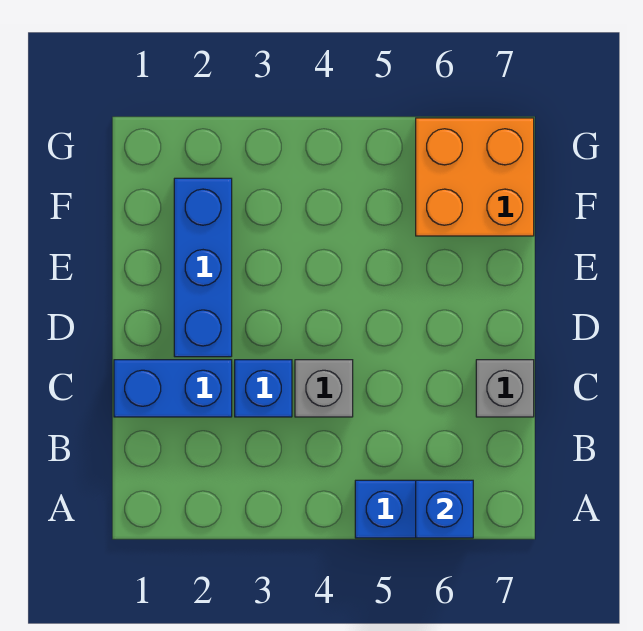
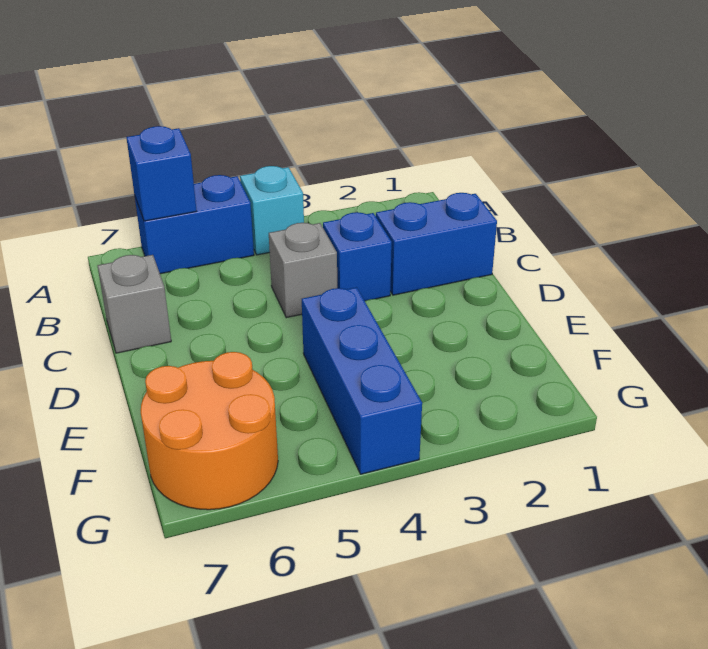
none -> cyan 1x1 brick [240,166,304,255]
blue 1x3 brick [174,178,232,357] -> blue 1x3 brick moved to [302,287,422,474]
orange 2x2 brick [416,118,534,236] -> orange 2x2 round brick [141,352,278,510]

